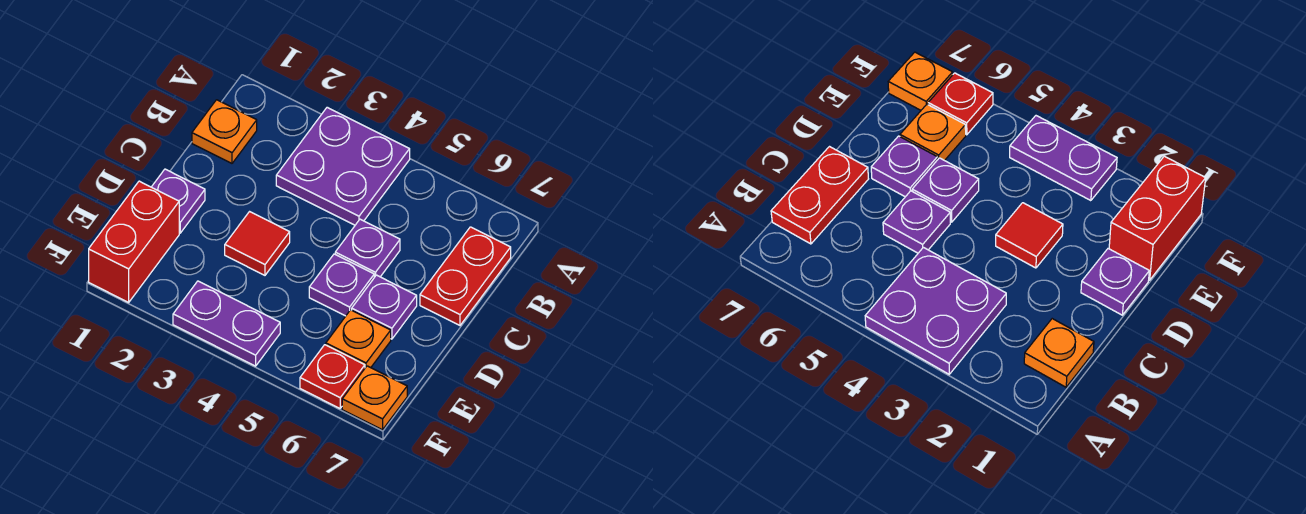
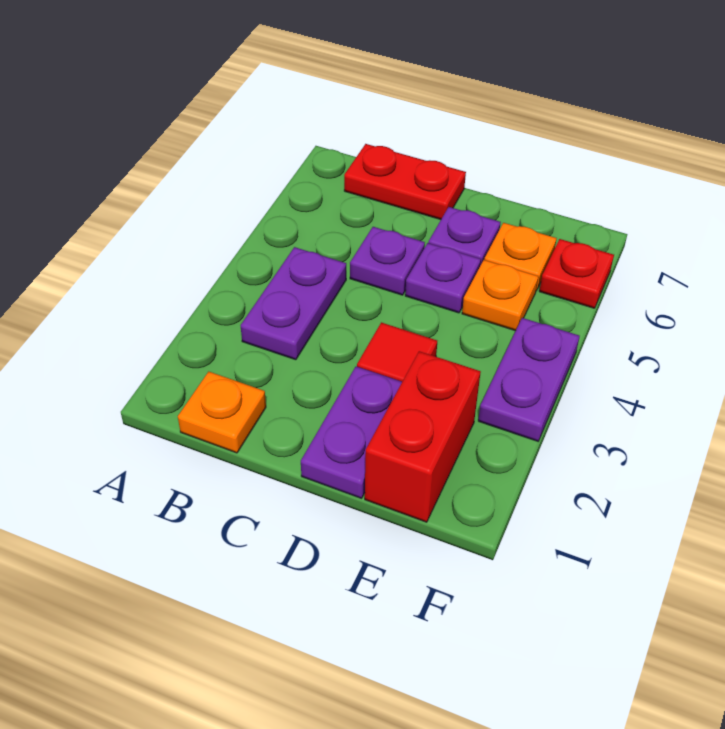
purple 2x2 plate [276,107,410,225] -> purple 1x2 plate [240,247,346,360]
purple 1x1 plate [152,169,205,233] -> purple 1x2 plate [301,366,402,498]
red 1x2 brick [89,181,179,302] -> red 1x2 brick turned to [365,351,481,522]
orange 1x1 plate [342,366,407,430] -> orange 1x1 plate moved to [462,260,538,331]

